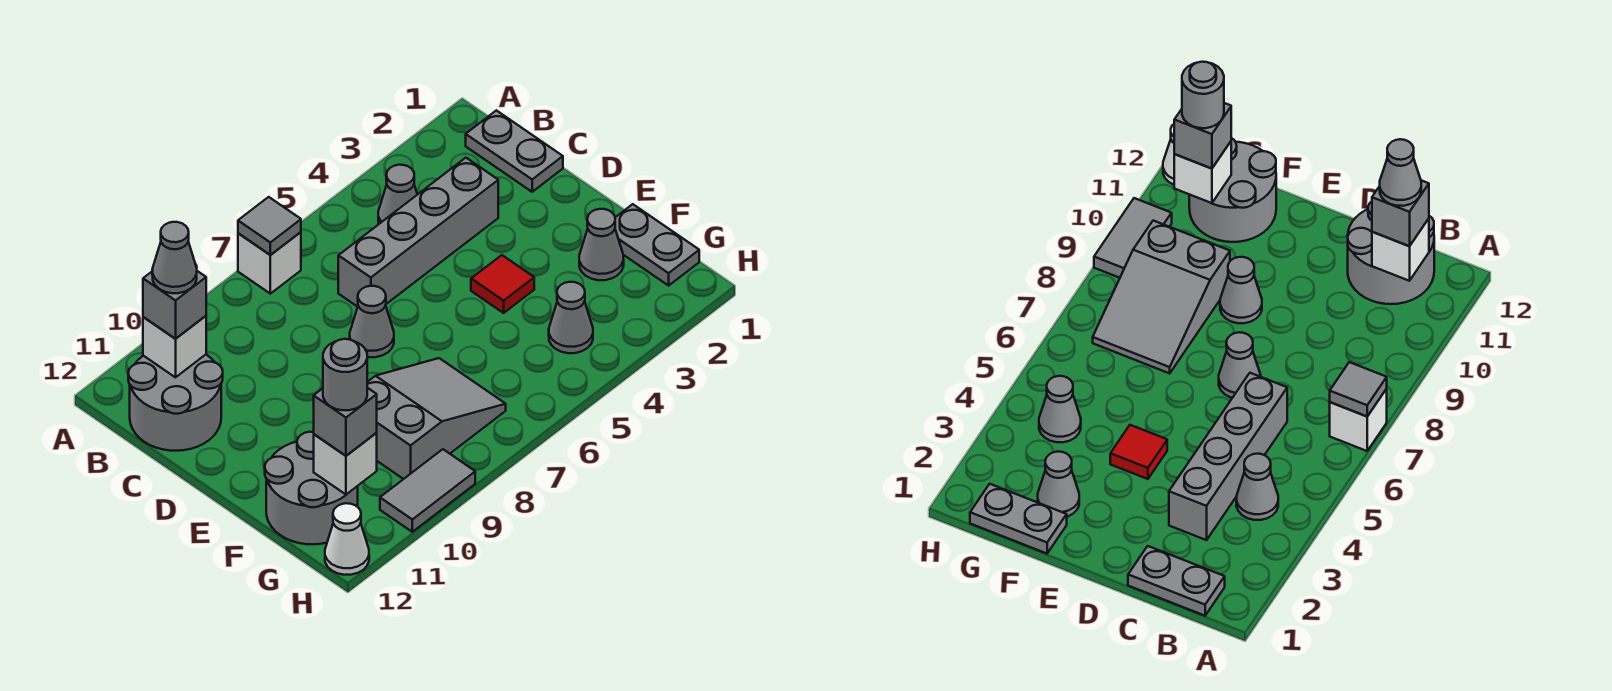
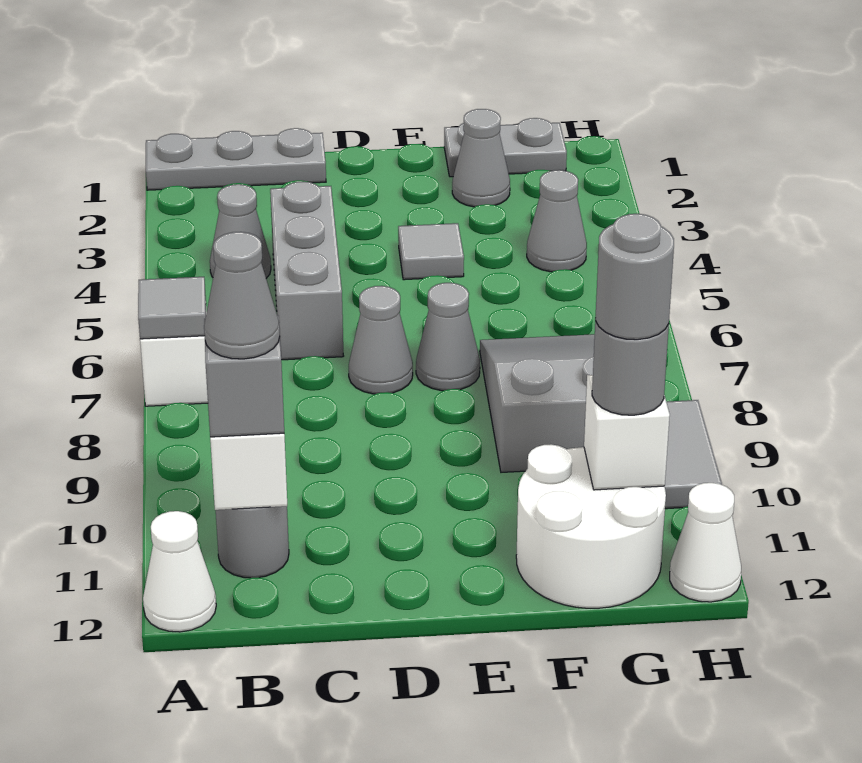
none -> white 1x1 cone [143,511,216,632]
grey 1x2 plate [466,110,563,192] -> grey 1x3 plate [146,128,326,190]
grey 2x2 round brick [128,355,223,451] -> grey 1x1 round brick [216,506,289,578]
grey 1x4 brick [338,158,498,307] -> grey 1x3 brick [270,182,343,360]
red 1x1 tile [471,255,534,313] -> grey 1x1 tile [398,223,464,280]
grey 1x1 cone [1220,257,1262,323] -> grey 1x1 cone moved to [416,283,480,391]
grey 2x2 round brick [265,432,358,544] -> white 2x2 round brick [516,444,666,608]
grey 1x1 brick [314,388,377,456] -> grey 1x1 round brick [592,321,669,415]

